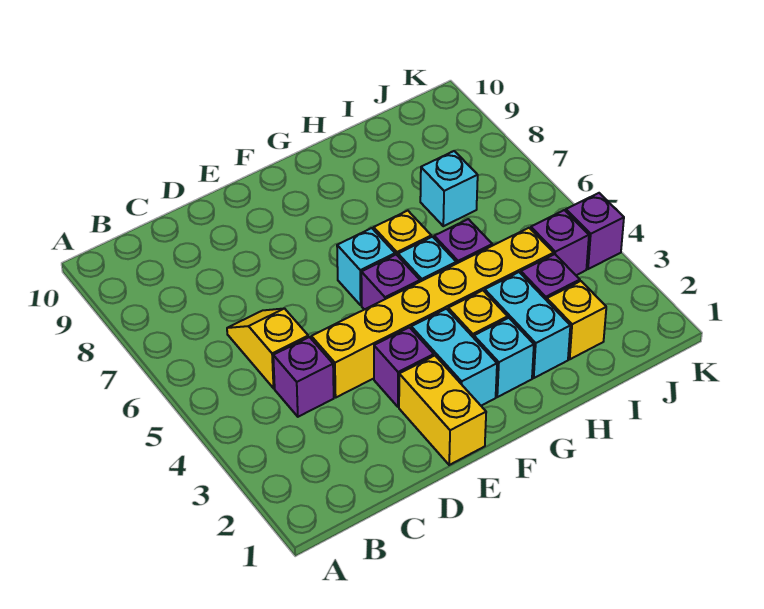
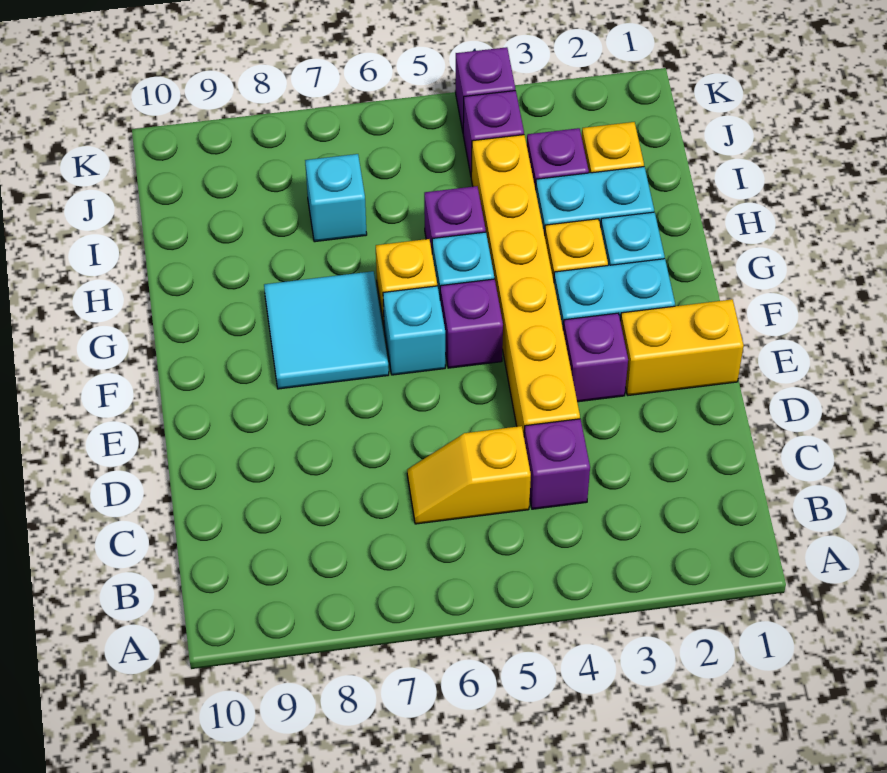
none -> cyan 2x2 tile [264,271,389,389]

